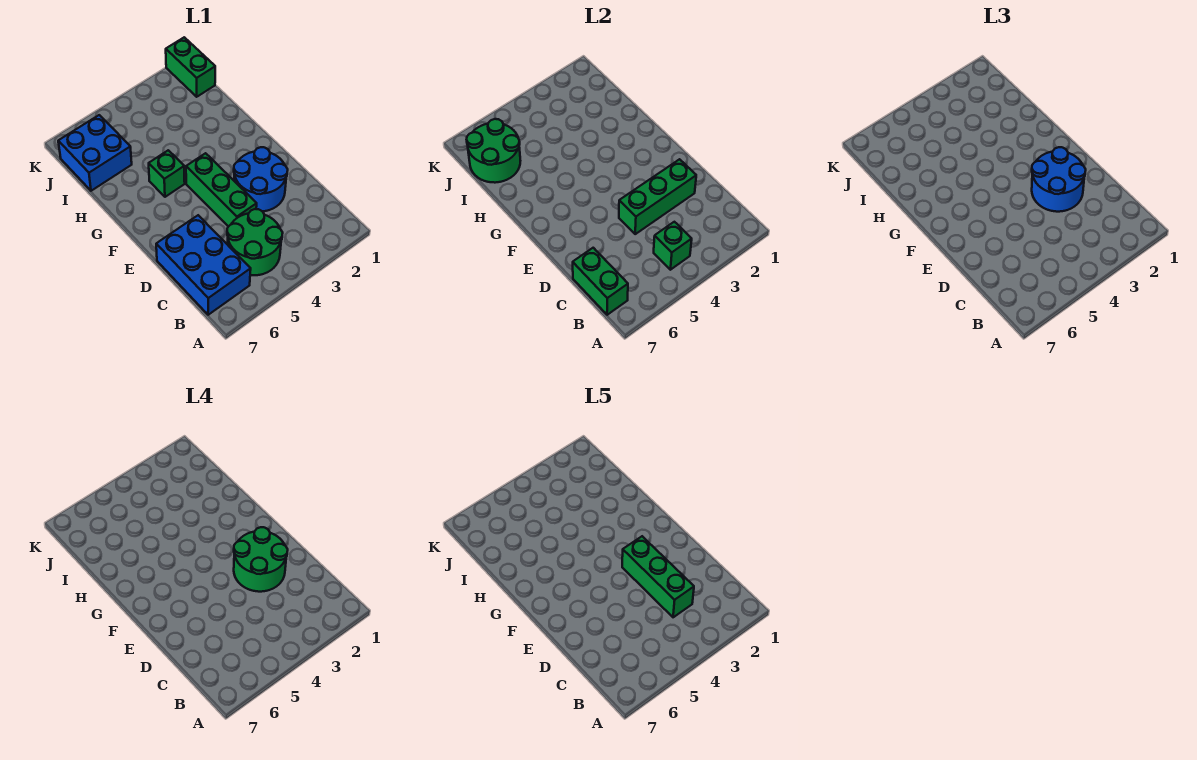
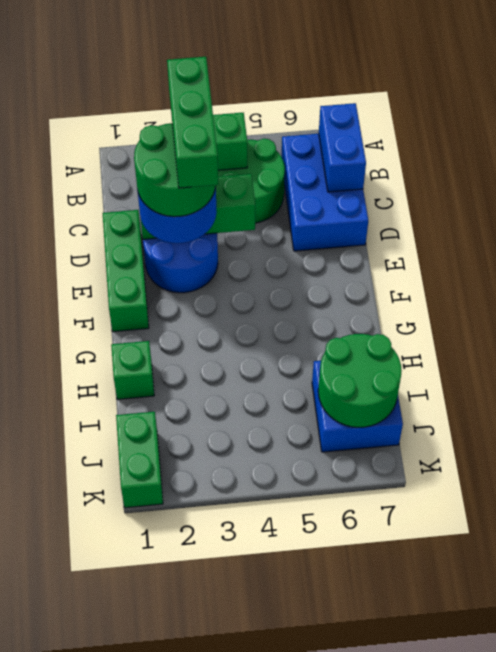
green 1x2 brick [573,248,628,315] -> blue 1x2 brick [319,103,366,192]
green 1x3 brick [186,153,257,227] -> green 1x3 brick moved to [103,210,149,332]
green 1x1 brick [149,150,185,197] -> green 1x1 brick moved to [111,341,154,399]

